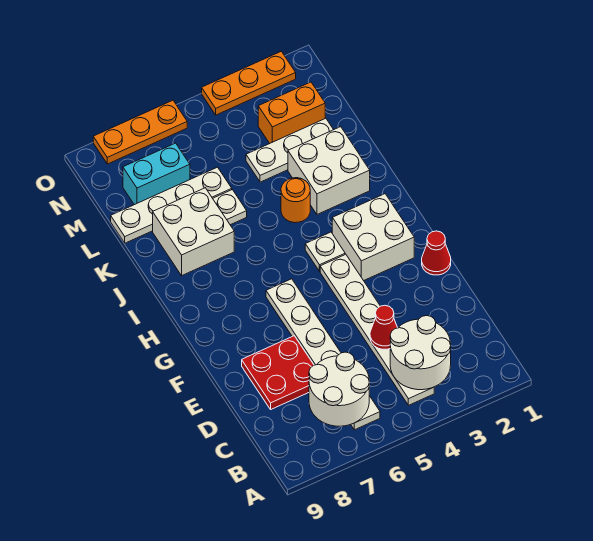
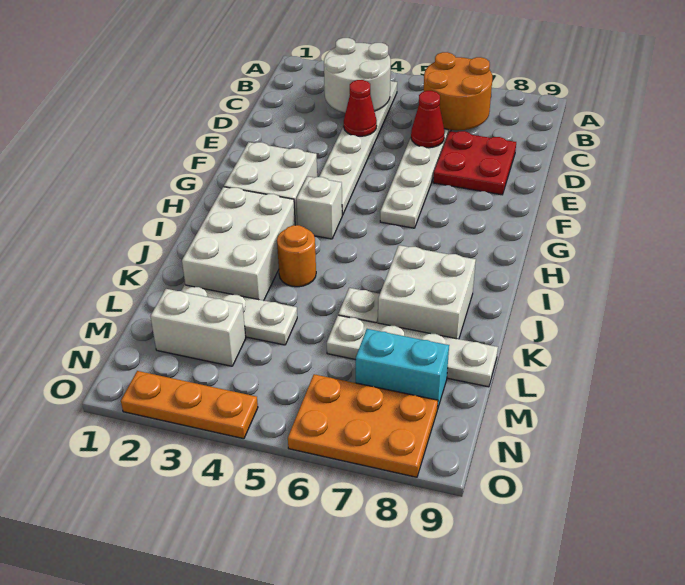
white 2x2 round brick [309,352,369,426] -> orange 2x2 round brick [423,52,492,130]
red 1x1 cone [422,231,451,275] -> red 1x1 cone moved to [411,91,445,148]
white 1x1 plate [305,232,345,271] -> white 1x1 brick [296,176,342,239]
white 2x2 brick [288,127,370,214] -> white 2x3 brick [182,187,295,301]
orange 1x2 brick [258,82,325,143] -> white 1x2 brick [150,289,246,366]
orange 1x3 plate [93,100,187,164] -> orange 2x3 plate [288,374,438,477]

